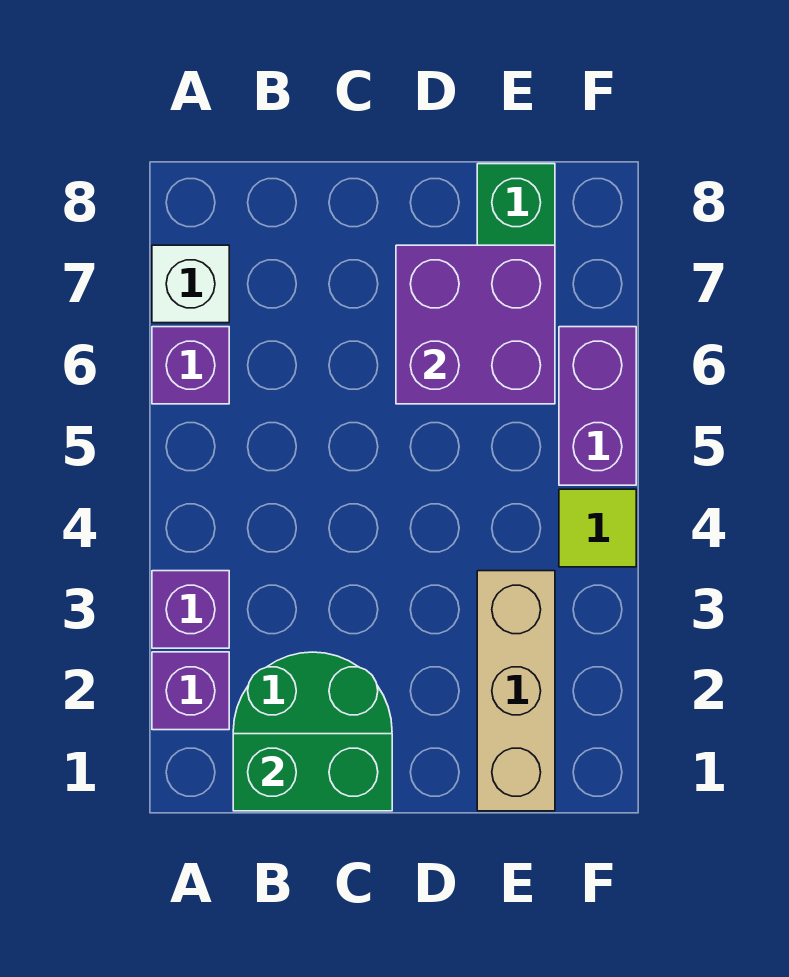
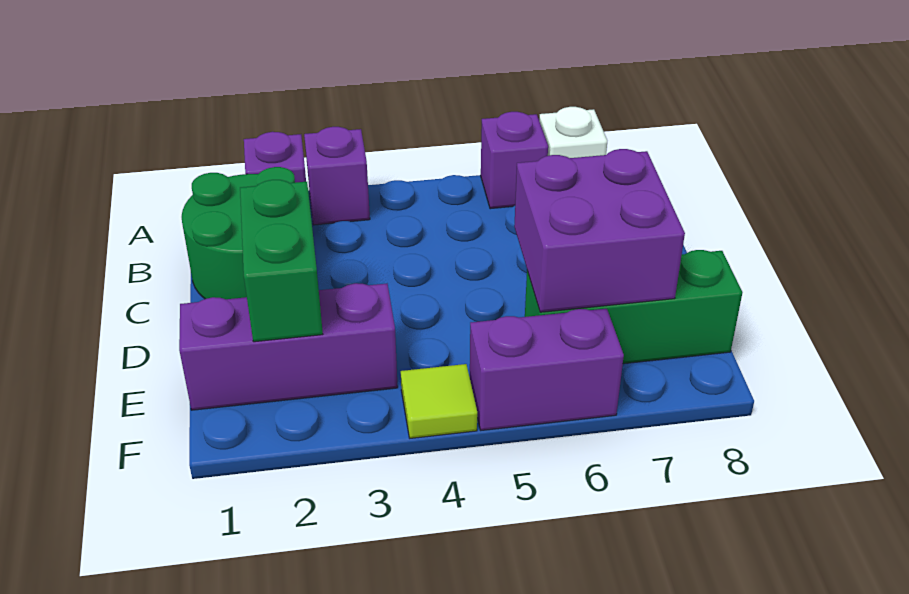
green 1x2 brick [233,734,392,811] -> green 1x2 brick moved to [240,180,323,342]
tan 1x3 brick [477,571,555,811] -> purple 1x3 brick [179,283,398,410]

